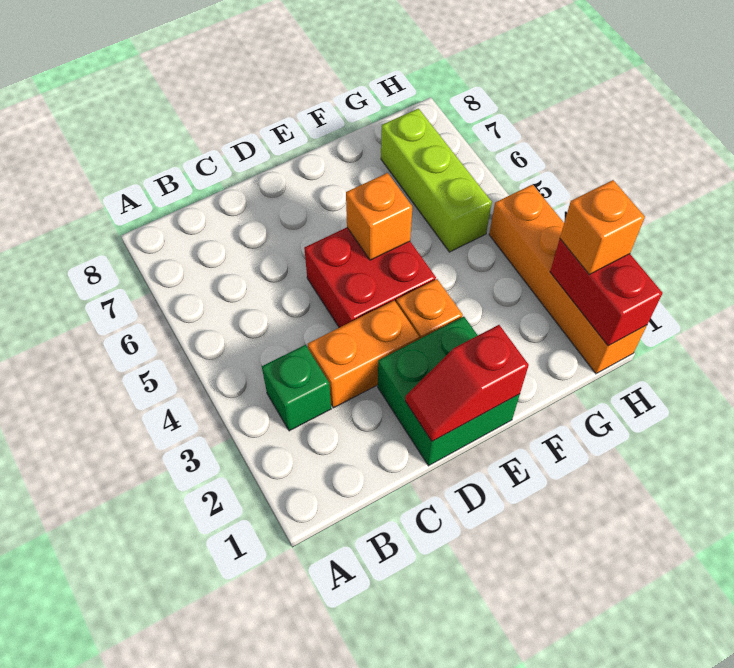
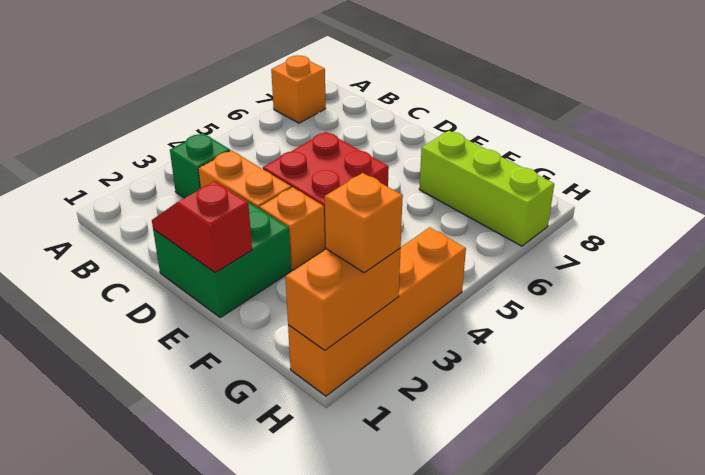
orange 1x1 brick [346,173,412,260] -> orange 1x1 brick moved to [271,55,326,123]
lime 1x3 brick [381,109,492,252] -> lime 1x3 brick turned to [419,131,554,246]
red 1x2 brick [550,239,663,346] -> orange 1x2 brick [285,249,400,350]

